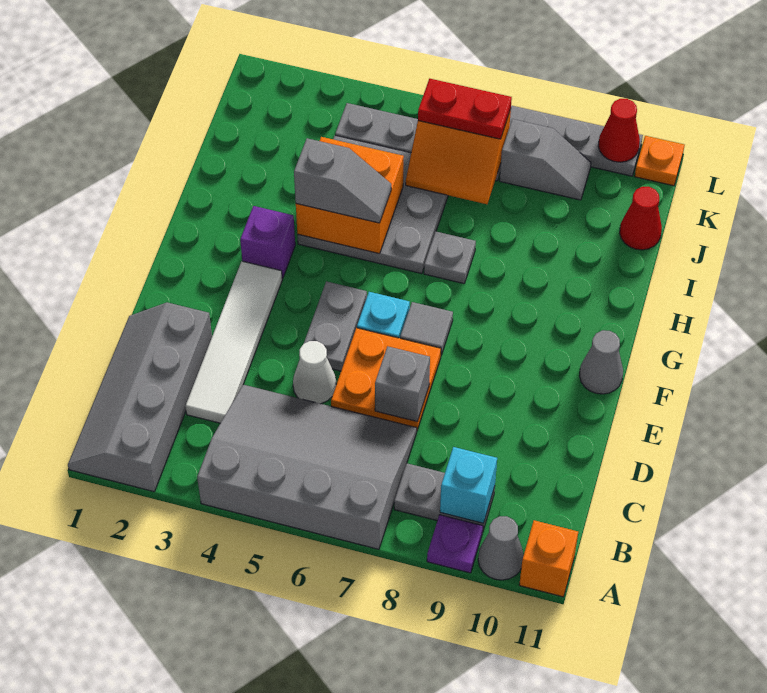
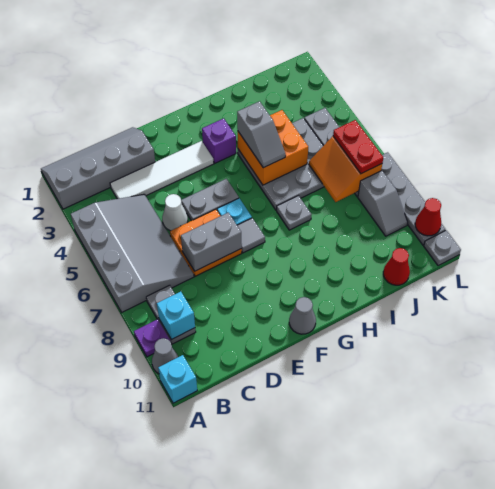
orange 1x1 brick [519,520,578,597] -> cyan 1x1 brick [158,355,197,403]
grey 1x1 brick [375,346,430,421] -> grey 1x2 brick [181,213,242,271]
orange 1x1 plate [635,136,685,186] -> grey 1x1 plate [424,230,461,266]

